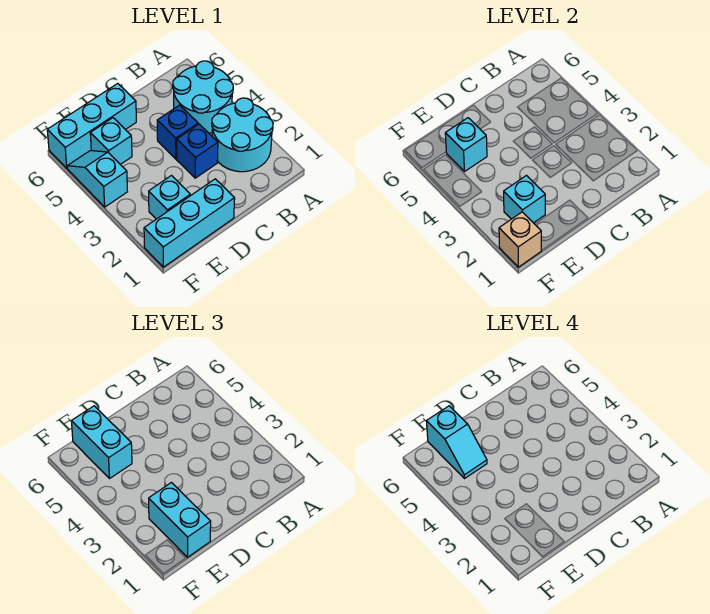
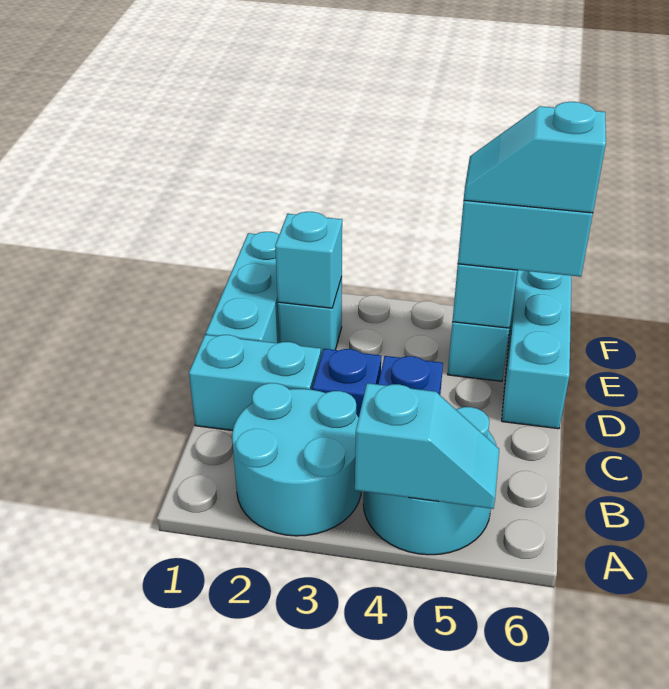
cyan 1x2 brick [149,483,211,557] -> cyan 1x2 brick moved to [189,335,321,431]
tan 1x1 brick [499,212,541,267] -> none
cyan 1x2 slope [67,151,127,207] -> cyan 1x2 slope moved to [355,383,499,509]

